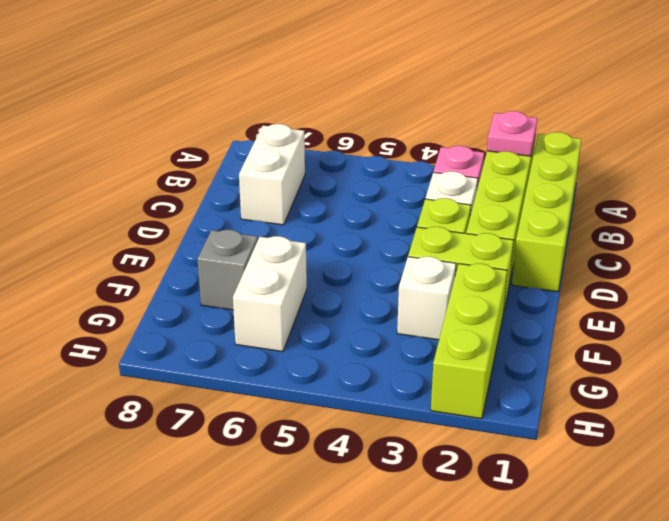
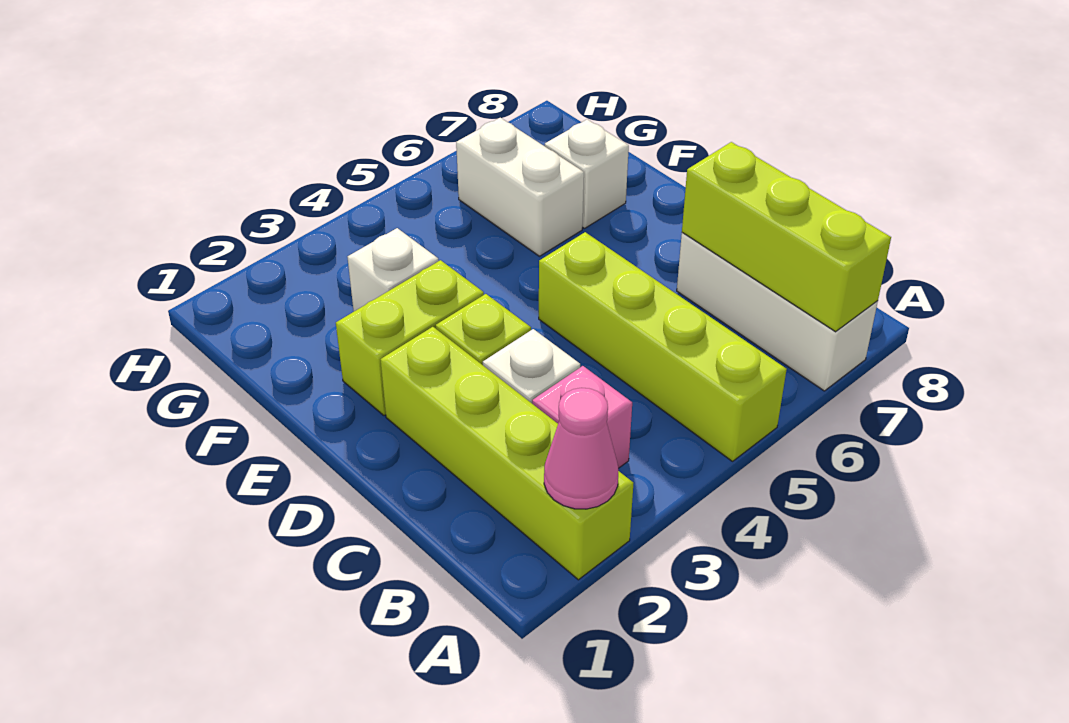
lime 1x4 brick [512,132,581,292] -> lime 1x4 brick moved to [539,232,787,461]
pink 1x1 plate [487,111,537,156] -> pink 1x1 cone [544,388,618,509]
white 1x2 brick [239,124,305,225] -> white 1x3 brick [677,233,878,391]
lime 1x3 brick [431,264,507,419] -> lime 1x3 brick moved to [682,142,891,332]
grey 1x1 brick [197,230,257,310] -> white 1x1 brick [545,119,629,228]

